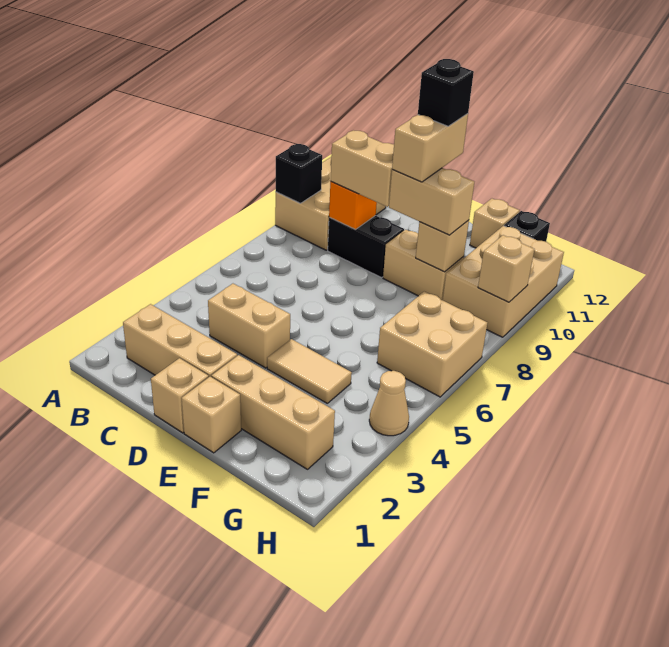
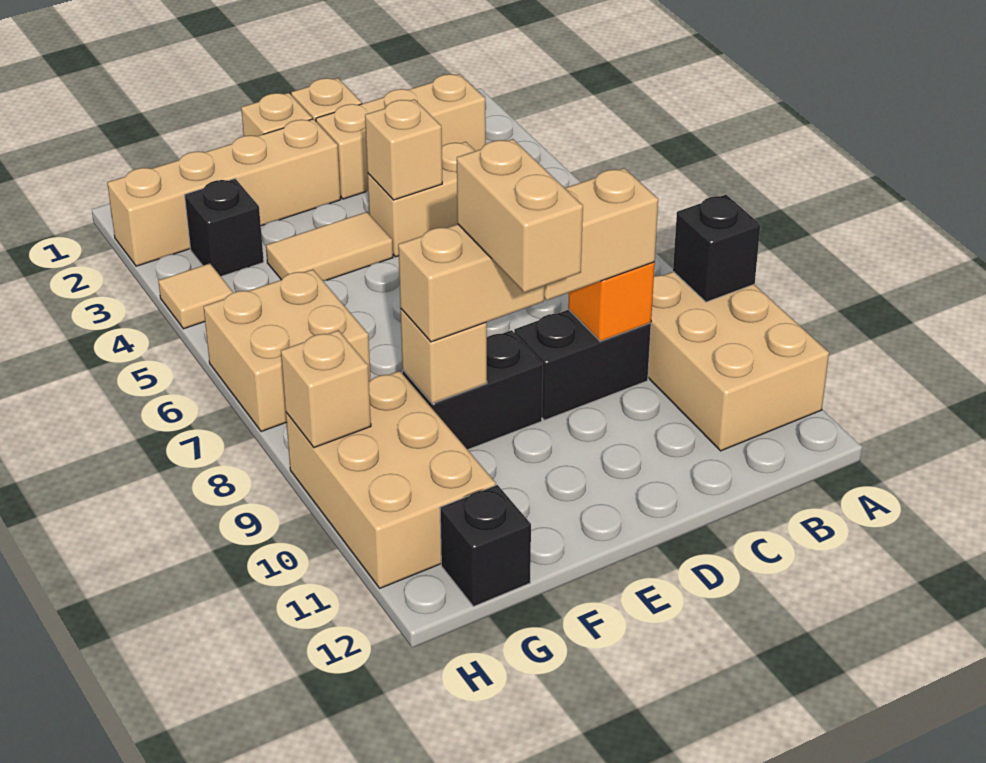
tan 1x3 brick [212,355,335,469] -> tan 1x4 brick [107,119,341,266]
tan 1x2 brick [383,230,464,300] -> black 1x2 brick [403,330,543,450]
black 1x1 brick [418,59,474,126] -> black 1x1 brick moved to [185,179,264,276]
tan 1x1 brick [470,199,520,248] -> tan 1x1 brick moved to [365,99,442,200]
tan 1x1 cone [369,371,409,436] -> tan 1x1 tile [158,263,233,329]

